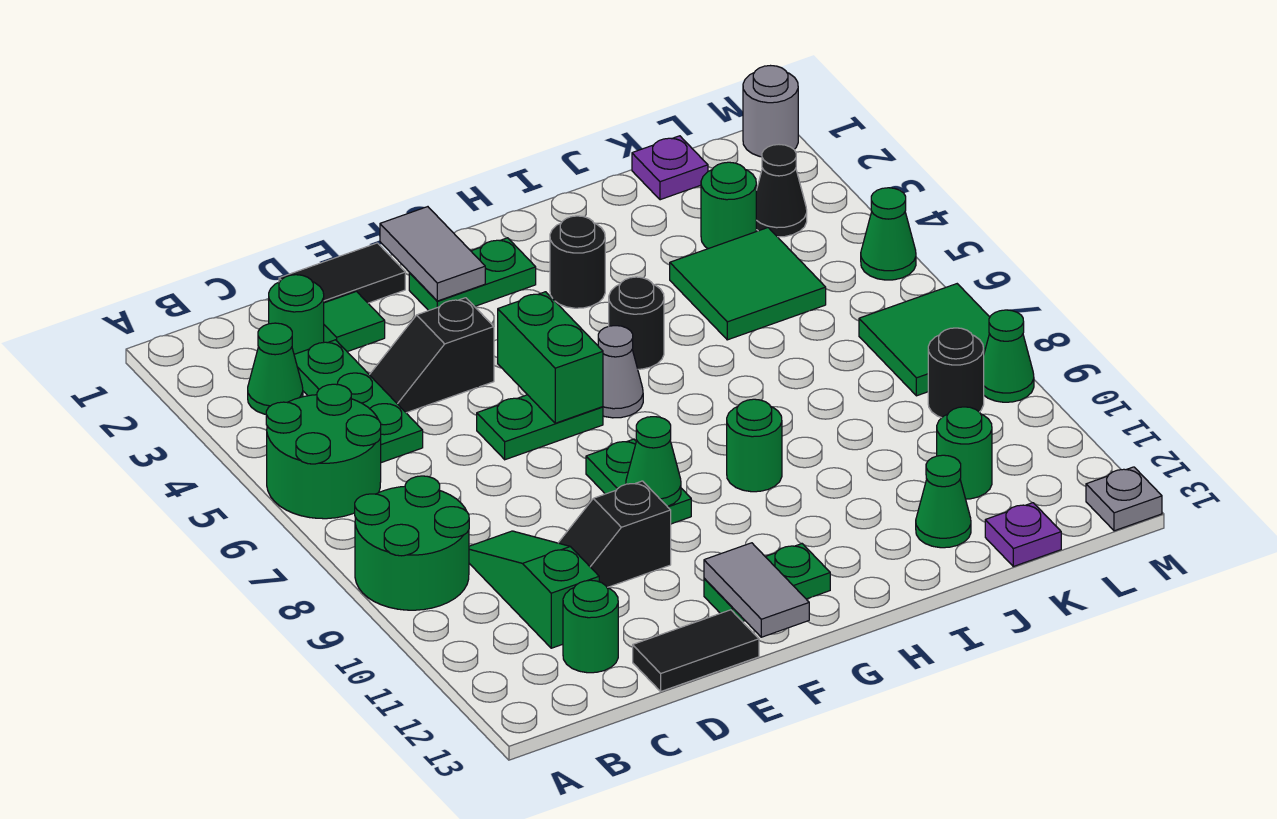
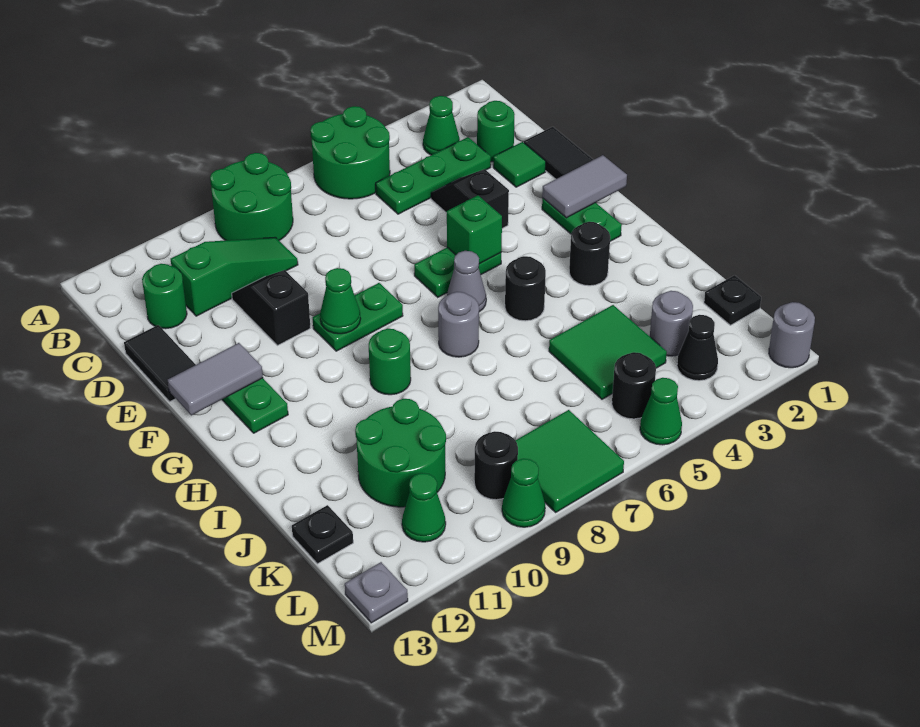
green 1x2 plate [477,395,603,460] -> green 1x2 plate turned to [414,248,501,297]
green 1x2 brick [498,292,603,423] -> green 1x1 brick [447,195,502,264]
none -> grey 1x1 round brick [438,292,479,357]
green 1x1 cone [916,455,971,548] -> green 1x1 cone moved to [402,473,446,542]
purple 1x1 plate [632,136,708,200] -> black 1x1 plate [704,275,761,325]
green 1x1 round brick [701,162,756,249] -> grey 1x1 round brick [650,291,693,356]
green 1x1 round brick [937,407,992,499] -> green 2x2 round brick [355,399,446,507]
purple 1x1 plate [985,503,1061,566] -> black 1x1 plate [292,505,353,564]
none -> black 1x1 round brick [612,352,656,419]

